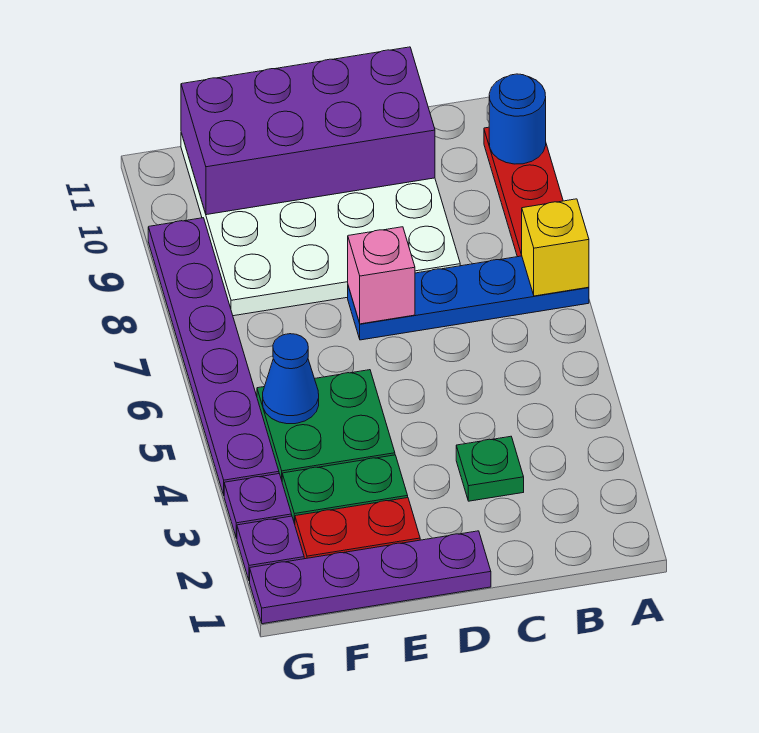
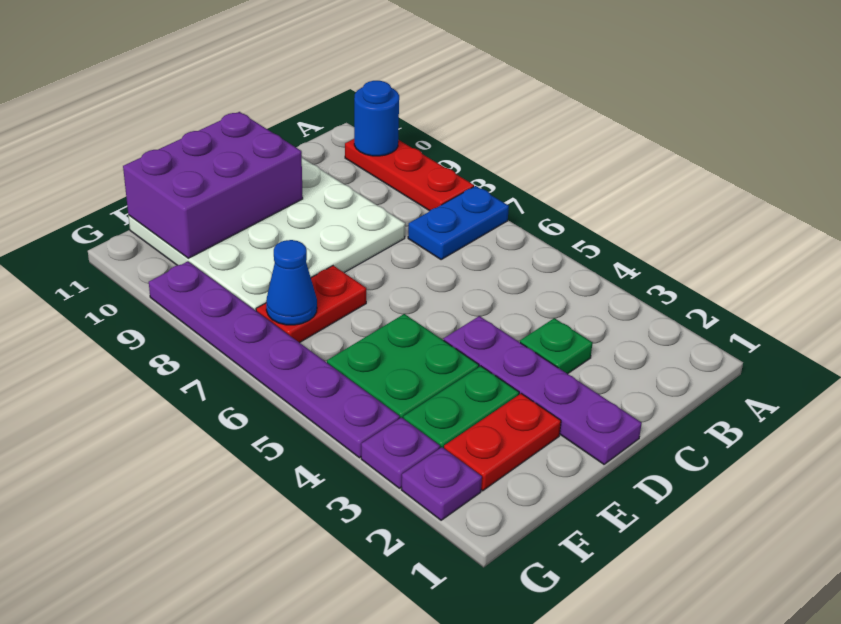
blue 1x4 plate [348,256,589,340] -> blue 1x2 plate [408,186,509,260]
yellow 1x1 brick [522,199,589,296] -> none
purple 2x4 brick [181,47,435,215] -> purple 2x3 brick [123,112,303,258]
purple 1x4 plate [250,531,491,624] -> purple 1x4 plate turned to [444,316,642,464]
pink 1x1 brick [348,227,415,324] -> none
none -> red 1x2 plate [256,266,366,343]
blue 1x1 cone [263,334,319,424] -> blue 1x1 cone moved to [266,240,317,325]

